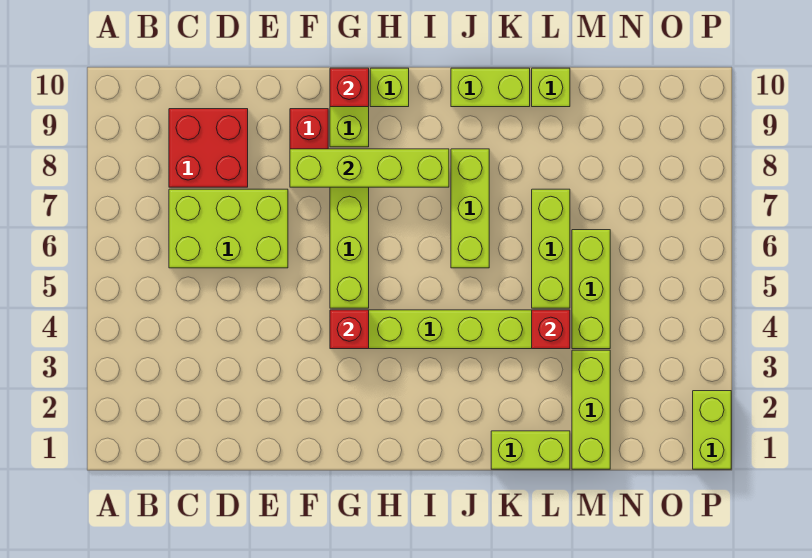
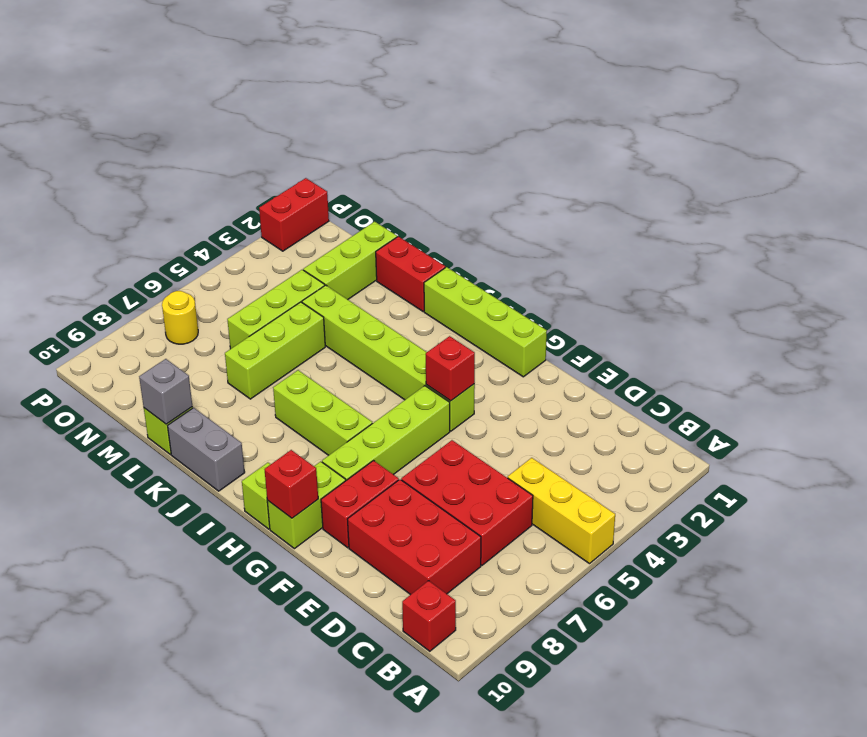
none -> yellow 1x3 brick [508,458,615,564]
lime 2x3 brick [169,189,288,268] -> red 2x3 brick [401,440,533,565]
red 2x2 brick [169,109,248,187] -> red 2x3 brick [348,480,481,595]
lime 1x4 brick [290,149,449,187] -> lime 1x4 brick moved to [424,267,547,377]
lime 1x3 brick [451,149,489,268] -> lime 1x3 brick turned to [273,370,372,455]
lime 1x2 brick [451,68,530,107] -> grey 1x2 brick [168,408,245,491]
lime 1x2 brick [491,431,570,469] -> red 1x2 brick [376,237,445,311]
red 1x1 brick [532,310,570,349] -> red 1x1 brick moved to [402,581,456,651]
none -> grey 1x1 brick [139,359,192,424]
none -> yellow 1x1 round brick [162,291,198,344]
lime 1x2 brick [693,391,731,469] -> red 1x2 brick [259,178,329,251]

